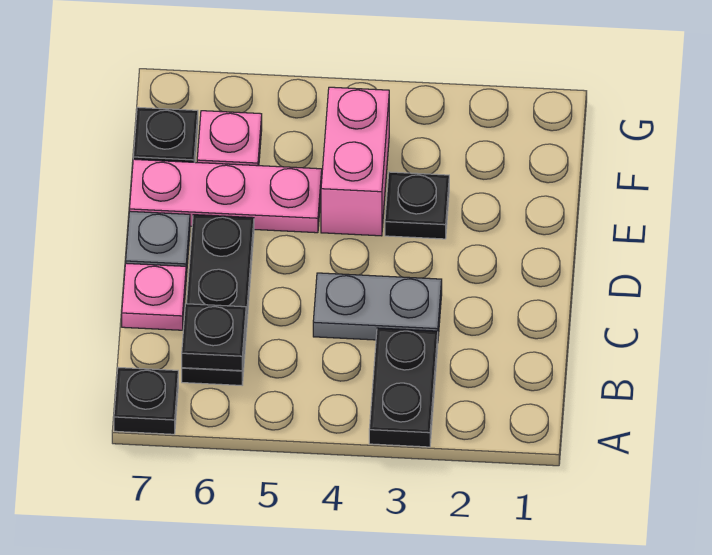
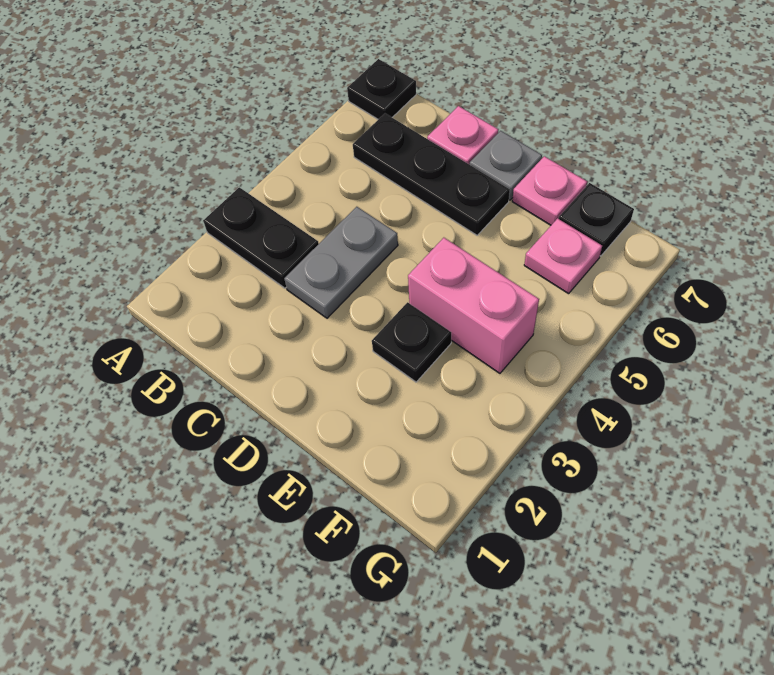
black 1x1 plate [182,304,246,371] -> none
pink 1x3 plate [129,159,322,233] -> pink 1x1 plate [512,156,587,225]

